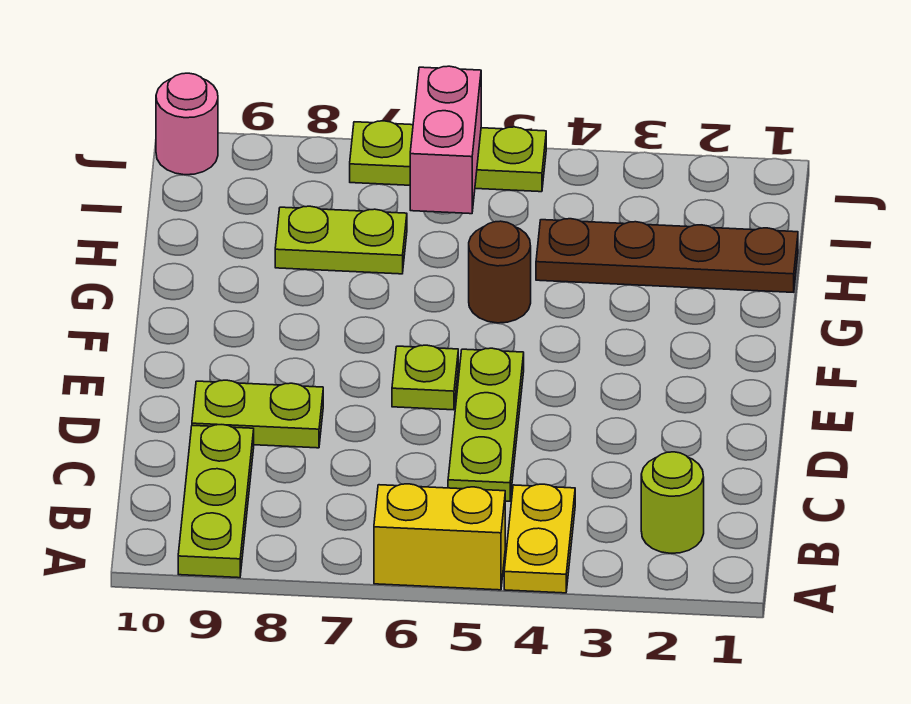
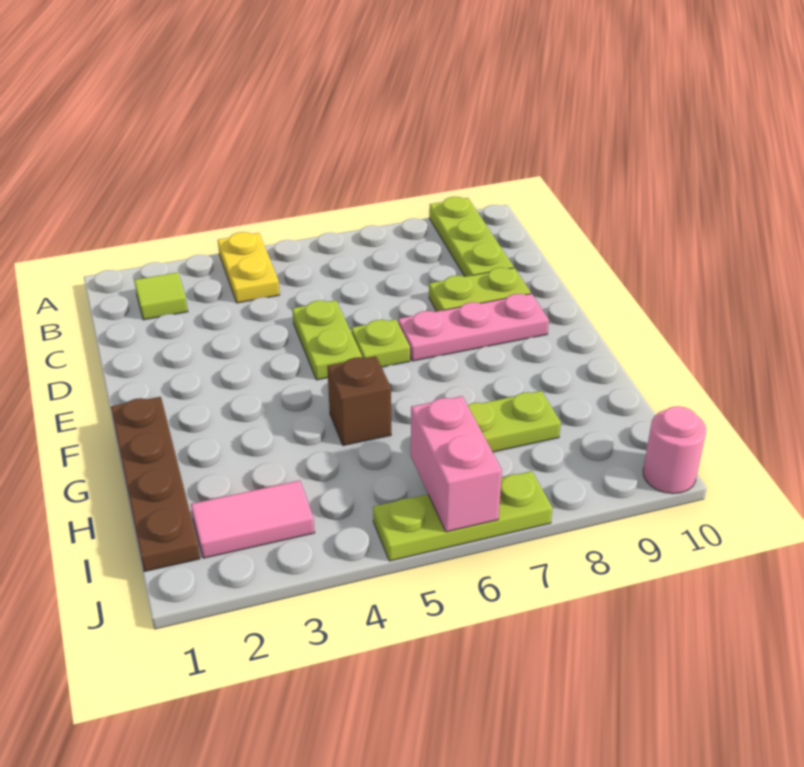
yellow 1x2 brick [374,484,505,590] -> none
lime 1x1 round brick [641,452,704,553] -> lime 1x1 tile [134,272,188,320]
lime 1x3 plate [448,348,524,501] -> lime 1x2 plate [292,300,362,380]
none -> pink 1x3 plate [398,294,549,361]
brown 1x1 round brick [469,221,531,323] -> brown 1x1 brick [327,356,391,446]
brown 1x4 plate [536,219,798,292] -> brown 1x4 plate turned to [111,397,200,572]
none -> pink 1x2 tile [191,480,315,558]

